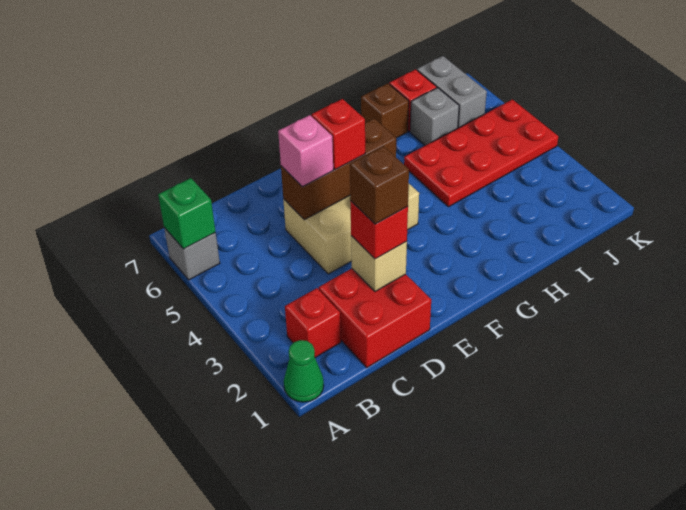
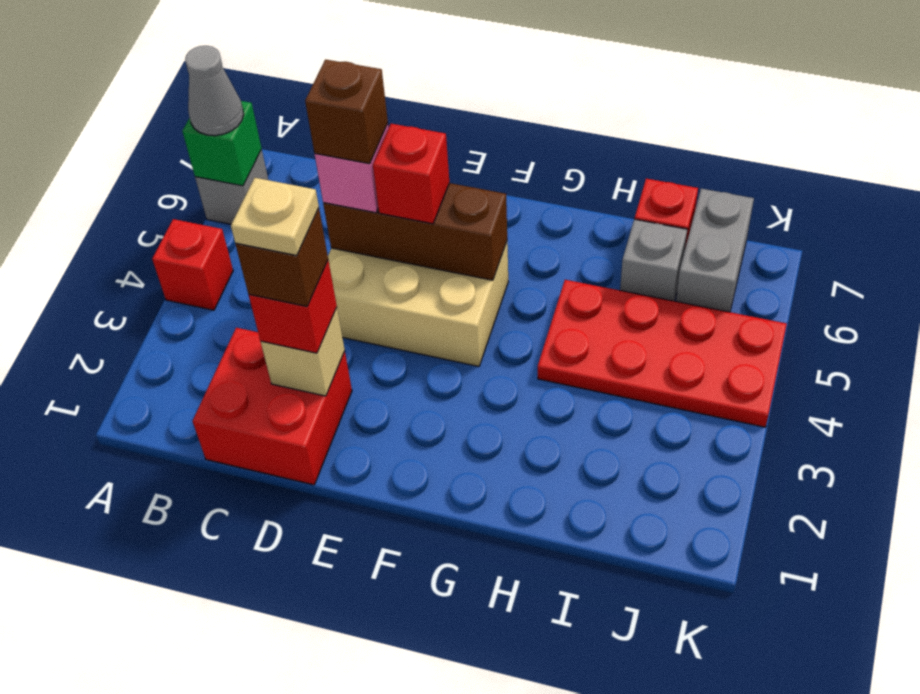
green 1x1 cone [284,340,324,402] -> none
none -> grey 1x1 cone [185,46,244,136]
red 1x1 brick [285,288,341,358] -> red 1x1 brick moved to [152,219,233,310]
none -> tan 1x1 plate [231,178,319,256]
brown 1x1 brick [361,83,409,138] -> brown 1x1 brick moved to [305,59,388,164]

